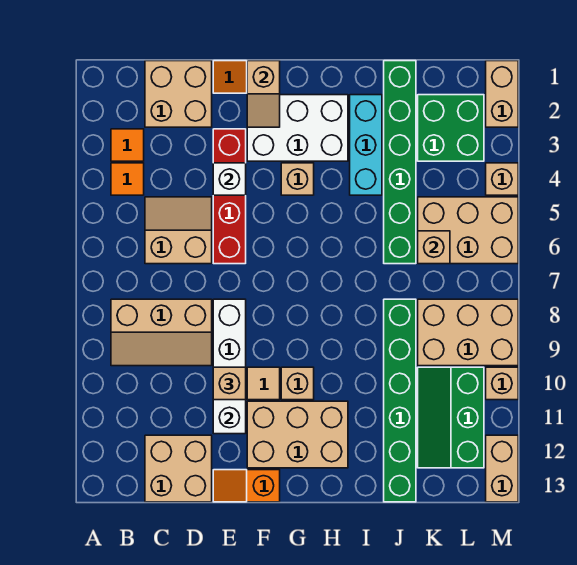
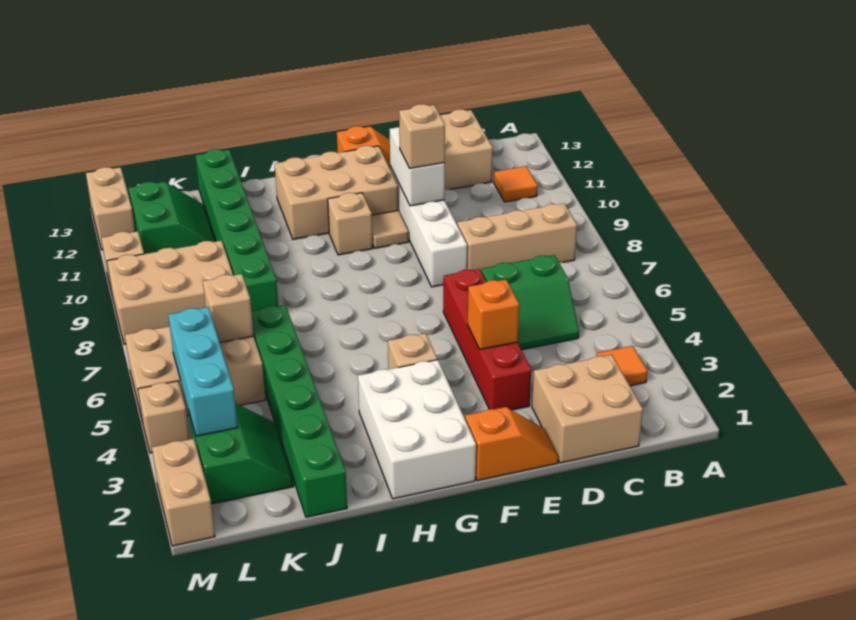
orange 1x1 tile [111,163,144,195] -> orange 1x1 tile moved to [494,166,538,202]
tan 2x2 slope [145,197,212,264] -> green 2x2 slope [481,255,579,350]
white 1x1 brick [213,163,246,195] -> orange 1x1 brick [468,280,519,349]
tan 1x2 slope [247,61,280,127] -> none
white 2x3 brick [247,95,348,161] -> white 2x3 brick turned to [358,360,476,499]
cyan 1x3 brick [350,95,382,195] -> cyan 1x3 brick moved to [168,307,238,436]
green 2x2 brick [418,95,484,161] -> green 2x2 slope [189,403,294,504]
green 2x3 slope [418,367,484,468] -> green 2x2 slope [128,182,215,254]

